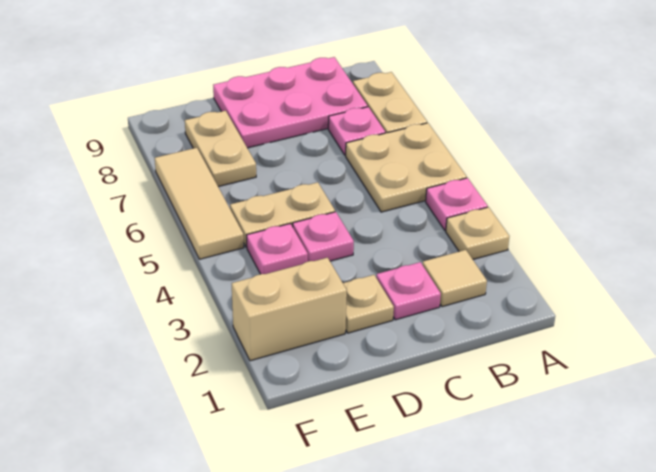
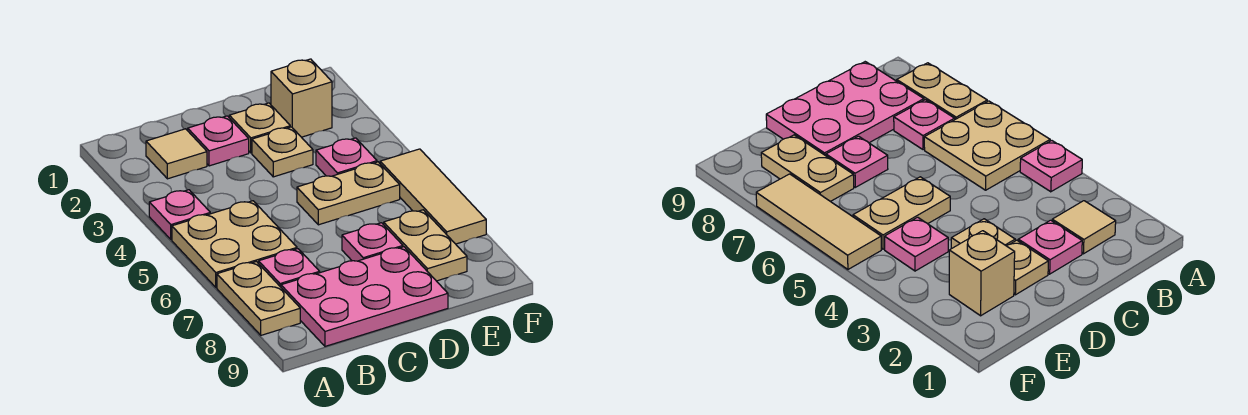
tan 1x1 plate [446,207,509,259] -> tan 1x1 plate moved to [252,127,313,177]
pink 1x1 plate [293,212,354,261] -> pink 1x1 plate moved to [342,223,403,261]
tan 1x2 brick [232,258,347,361] -> tan 1x1 brick [271,59,332,137]

